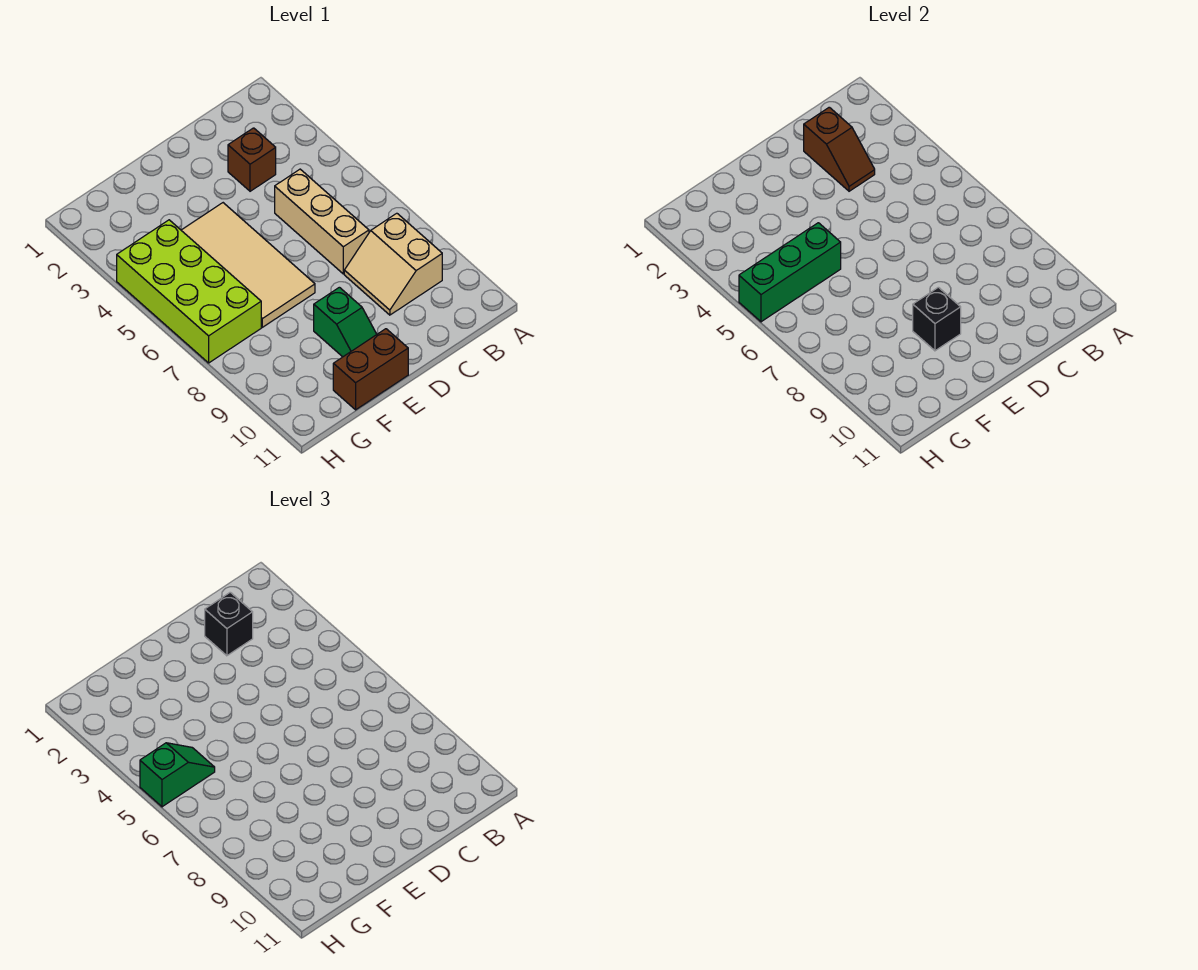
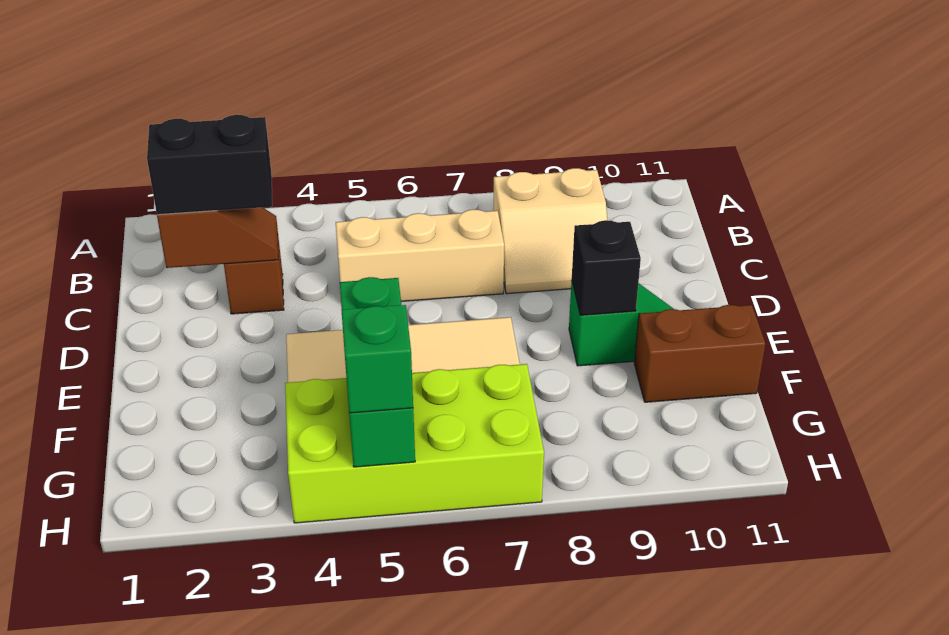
black 1x1 brick [205,592,253,656] -> black 1x2 brick [147,115,272,215]
brown 1x2 brick [333,329,408,410] -> brown 1x2 brick turned to [634,305,765,402]

